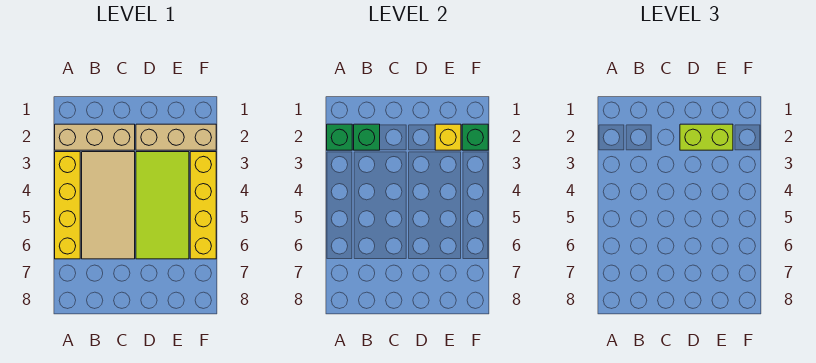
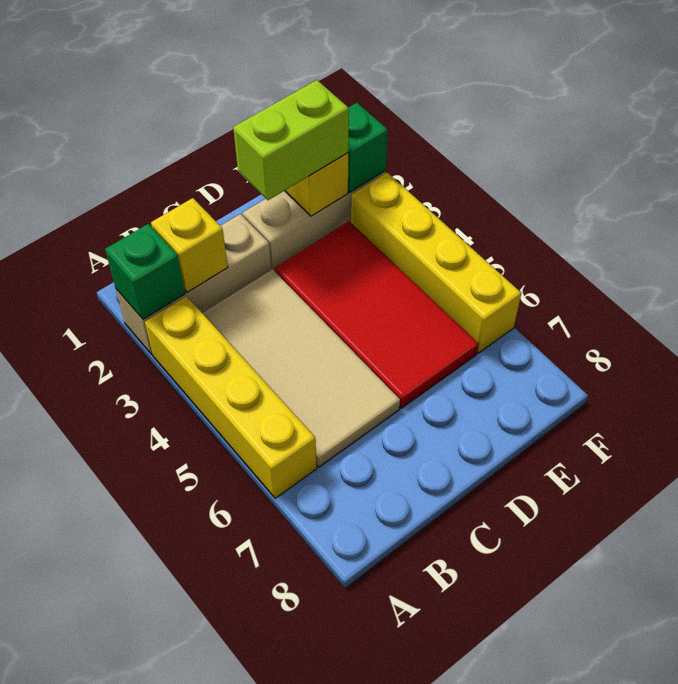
green 1x1 brick [354,124,380,150] -> yellow 1x1 brick [151,198,228,292]
lime 2x4 tile [136,152,189,259] -> red 2x4 tile [274,221,479,408]

